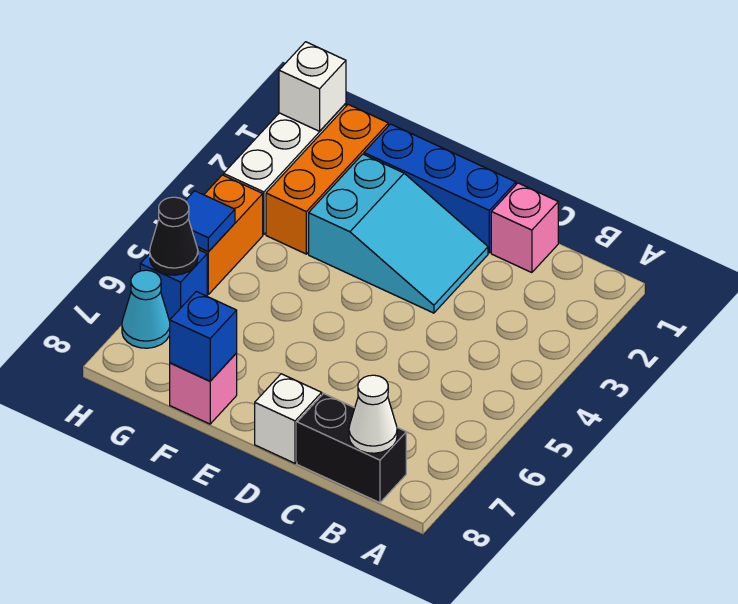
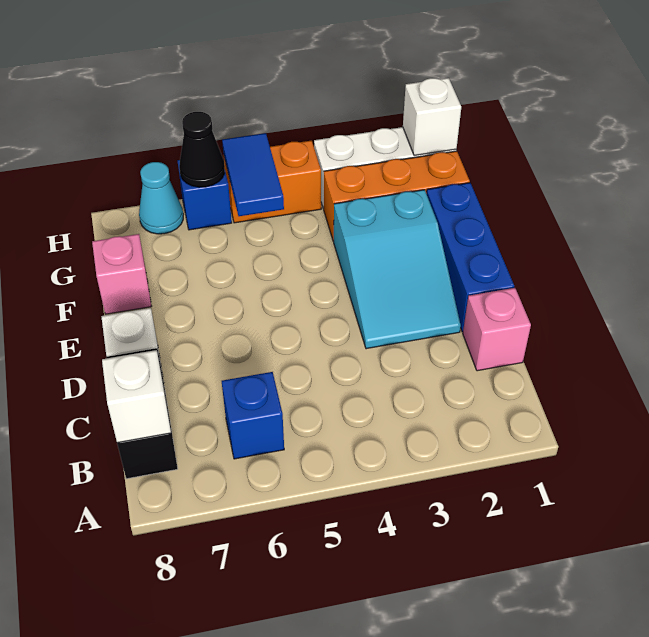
white 1x1 cone [349,375,397,453] -> white 1x1 brick [102,350,171,443]
blue 1x1 brick [170,292,237,381] -> blue 1x1 brick moved to [222,372,284,459]
blue 1x1 tile [185,191,235,251] -> blue 1x2 tile [222,133,284,216]

